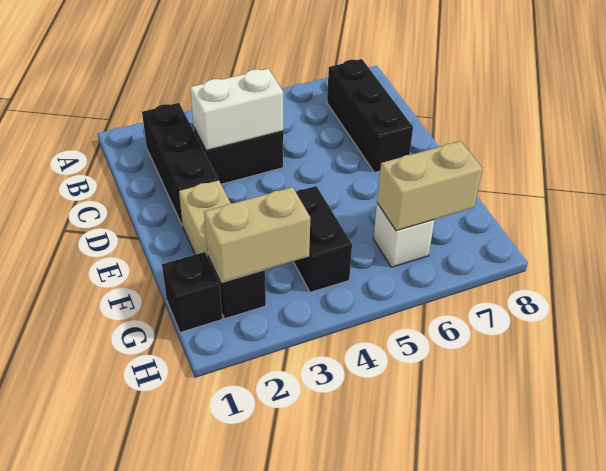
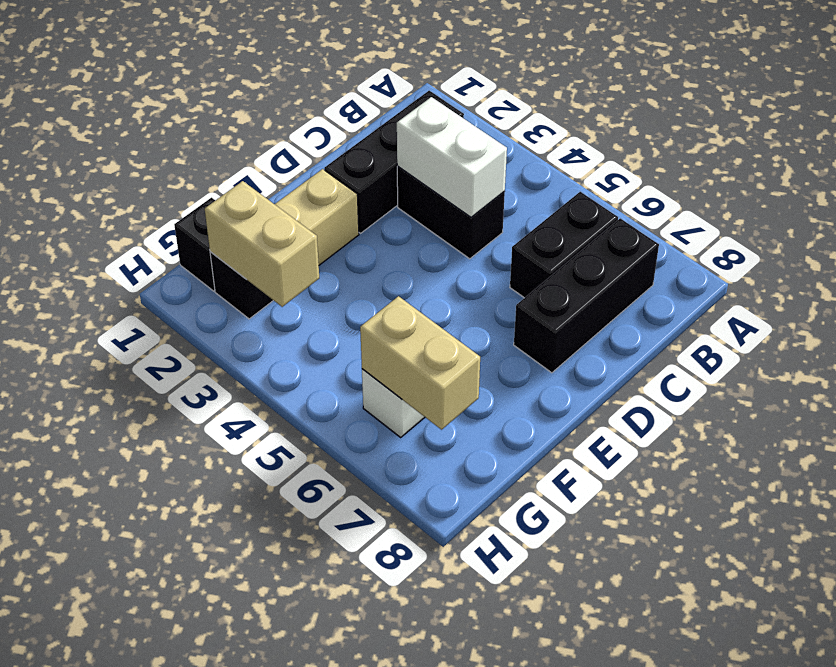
black 1x2 brick [293,186,352,292] -> black 1x2 brick moved to [510,192,618,298]

